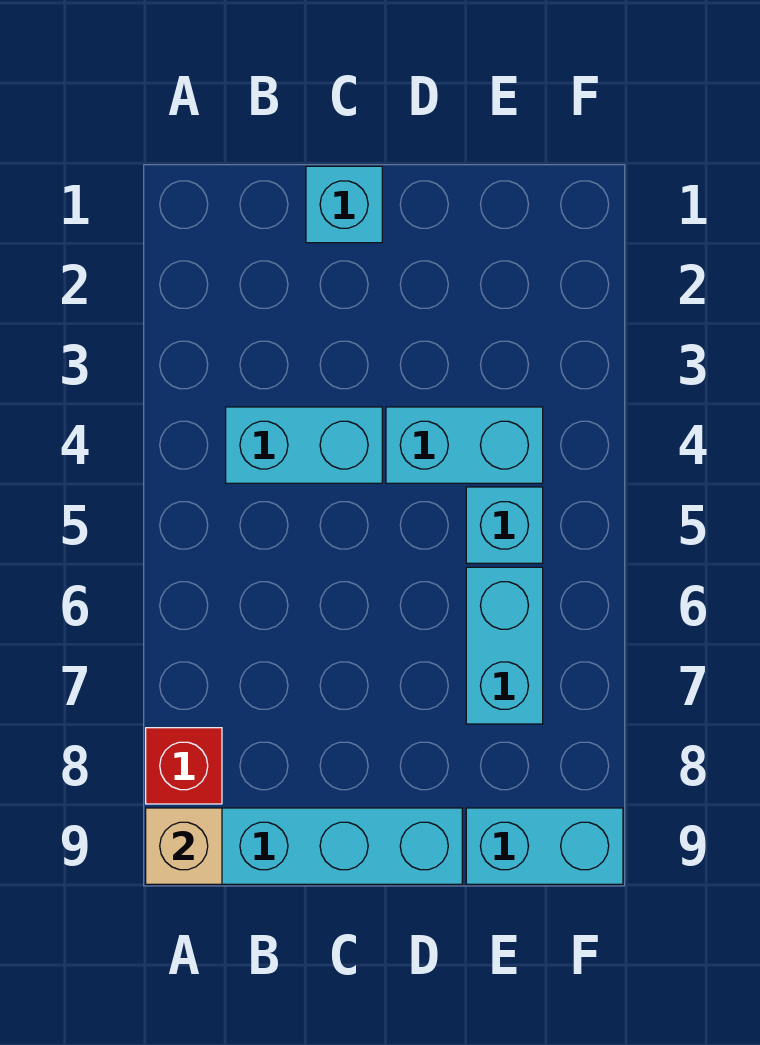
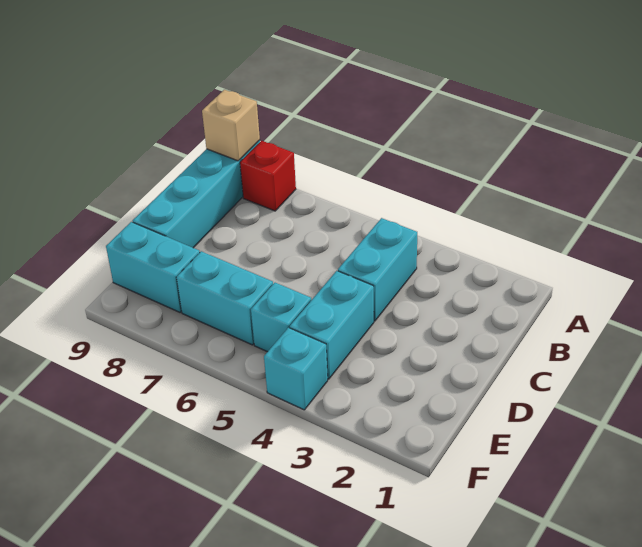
cyan 1x1 brick [306,166,382,243] -> cyan 1x1 brick moved to [264,328,328,410]
cyan 1x2 brick [466,808,623,884] -> cyan 1x2 brick turned to [106,222,200,312]

